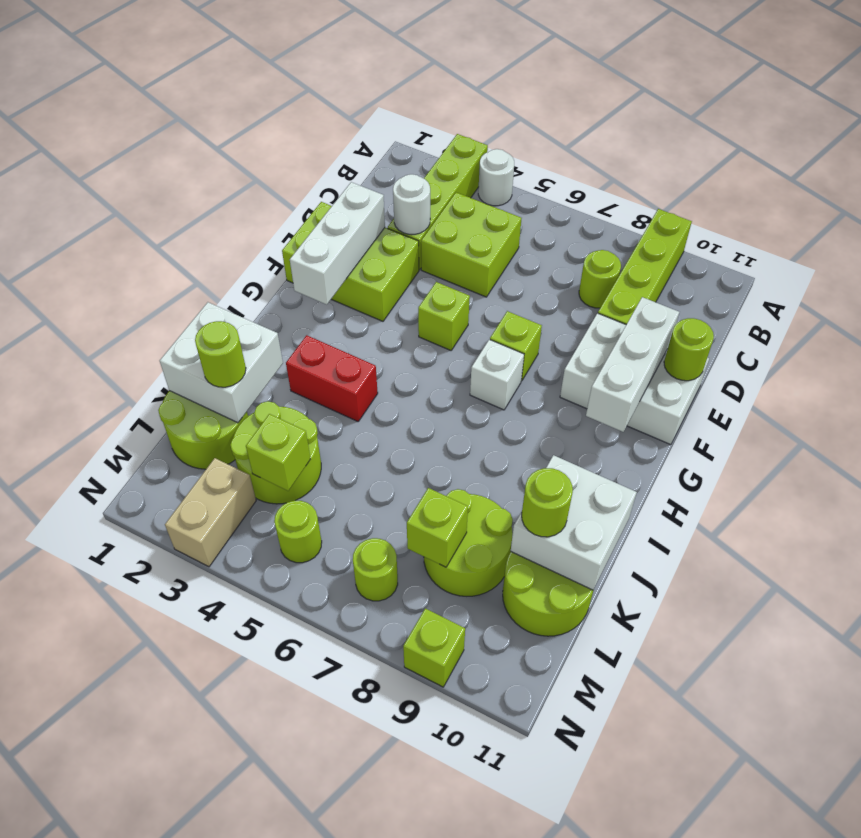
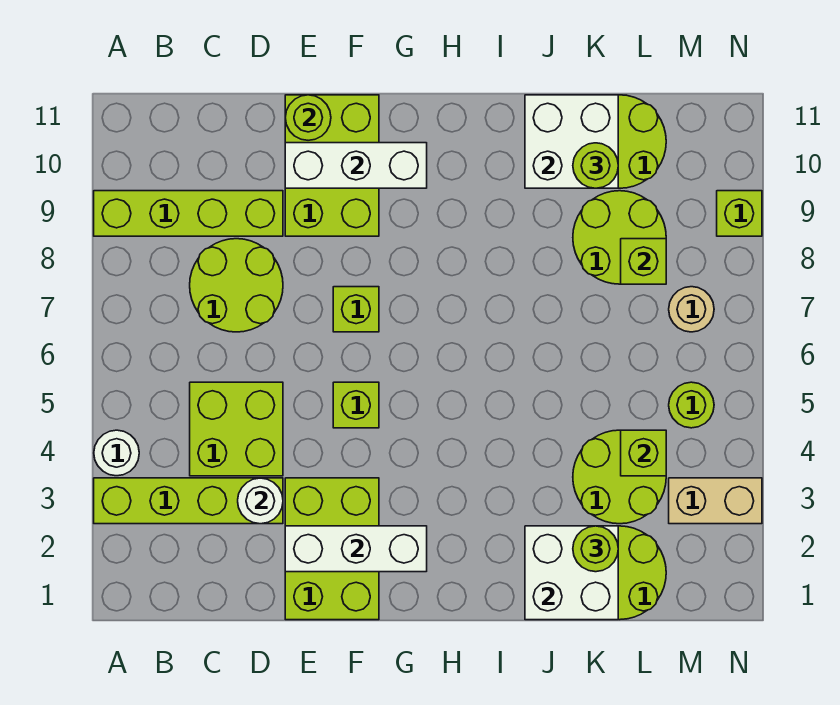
lime 1x1 round brick [579,250,621,308] -> lime 2x2 round brick [190,239,283,332]
white 2x3 brick [560,313,709,445] -> lime 2x3 brick [285,95,379,236]
white 1x1 brick [470,339,524,410] -> none
red 1x2 brick [286,335,378,421] -> none
lime 1x1 round brick [353,538,398,601] -> tan 1x1 round brick [669,287,714,332]

